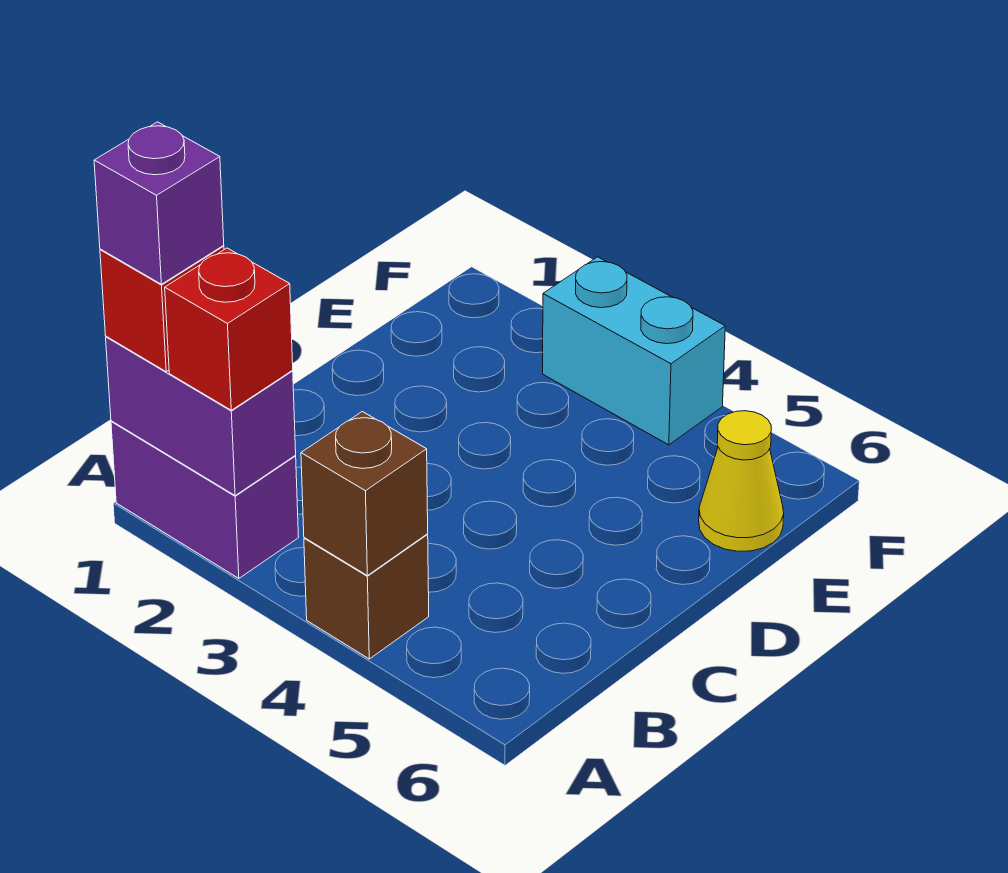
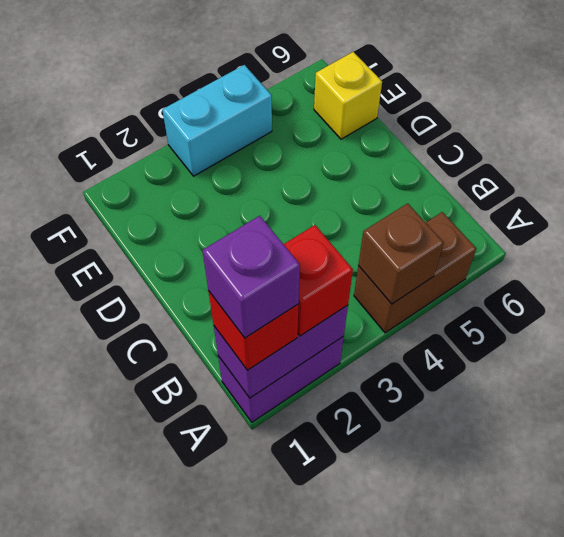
brown 1x1 brick [304,534,429,659] -> brown 1x2 brick [354,212,476,333]
yellow 1x1 cone [699,411,784,551] -> yellow 1x1 brick [314,52,382,139]

